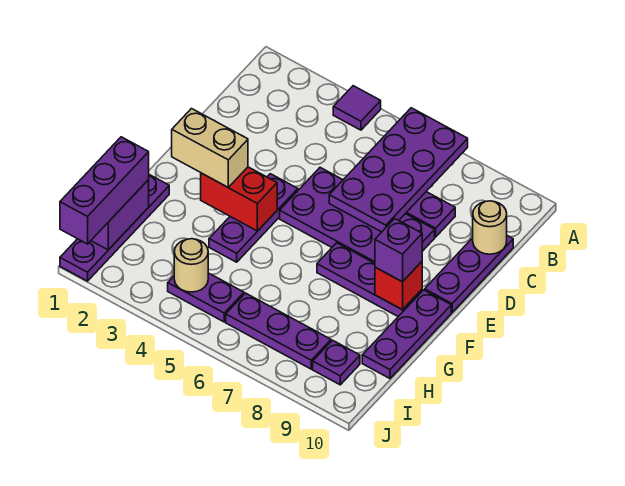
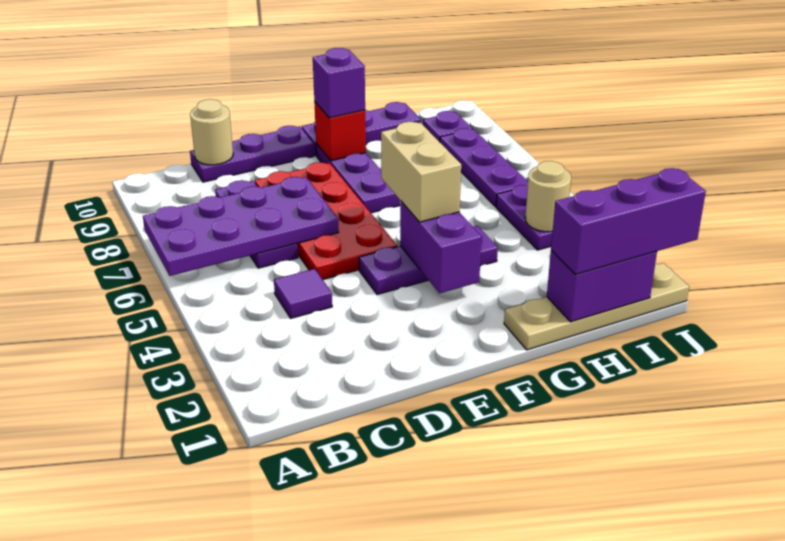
purple 1x1 tile [333,86,381,130] -> purple 1x1 tile moved to [274,269,332,318]
purple 2x4 plate [280,168,435,263] -> red 2x4 plate [255,162,397,279]
tan 1x2 brick [172,109,248,187] -> tan 1x2 brick moved to [381,122,461,222]
red 1x2 brick [201,167,277,231] -> purple 1x2 brick [400,201,482,293]
purple 1x4 plate [60,175,169,281] -> tan 1x4 plate [504,263,689,350]

